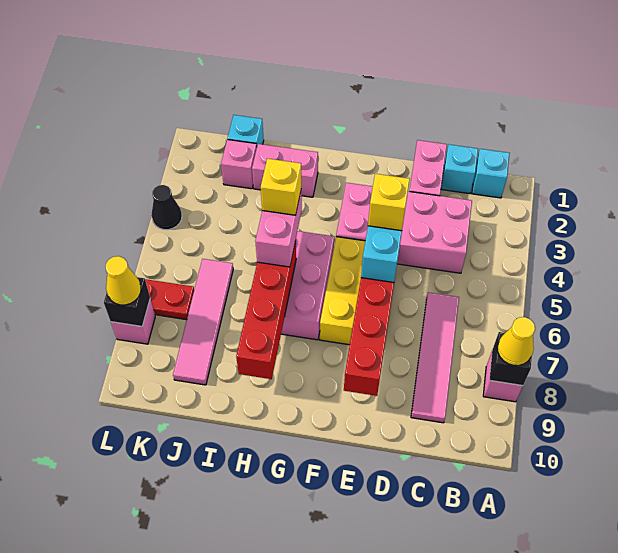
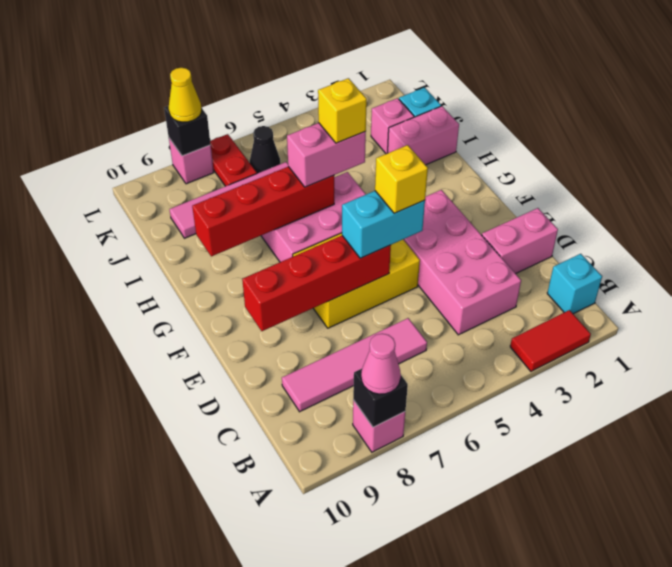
none -> red 1x2 tile [510,310,591,371]
yellow 1x1 cone [497,317,535,366] -> pink 1x1 cone [361,334,401,394]
cyan 1x1 brick [441,144,478,194] -> none
pink 1x2 brick [252,144,318,197] -> pink 1x2 brick turned to [388,106,459,165]
black 1x1 cone [151,185,182,230] -> black 1x1 cone moved to [250,126,280,173]

